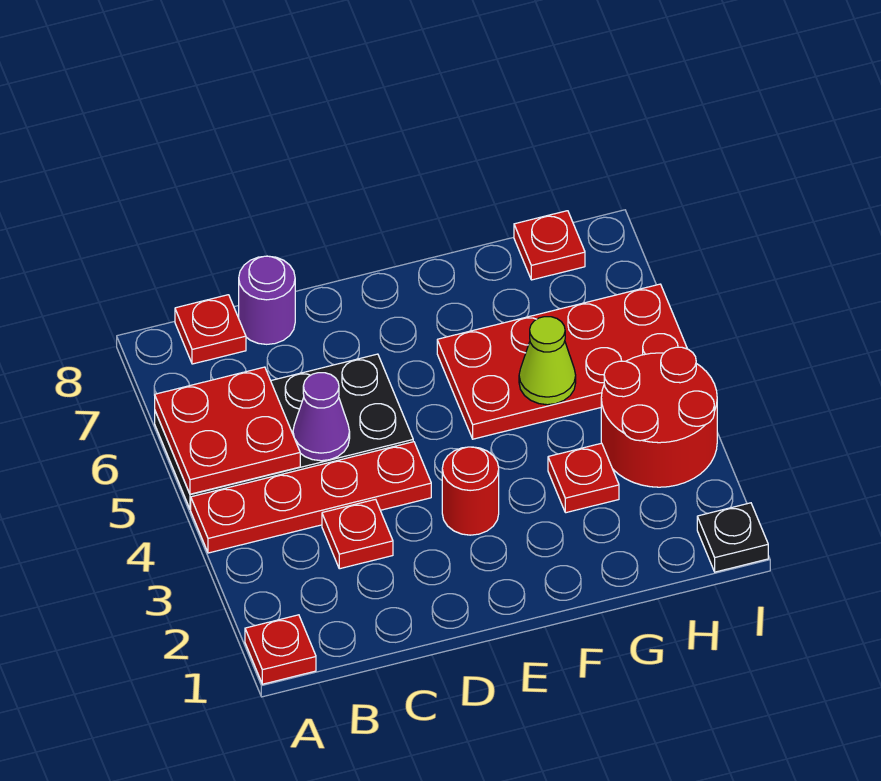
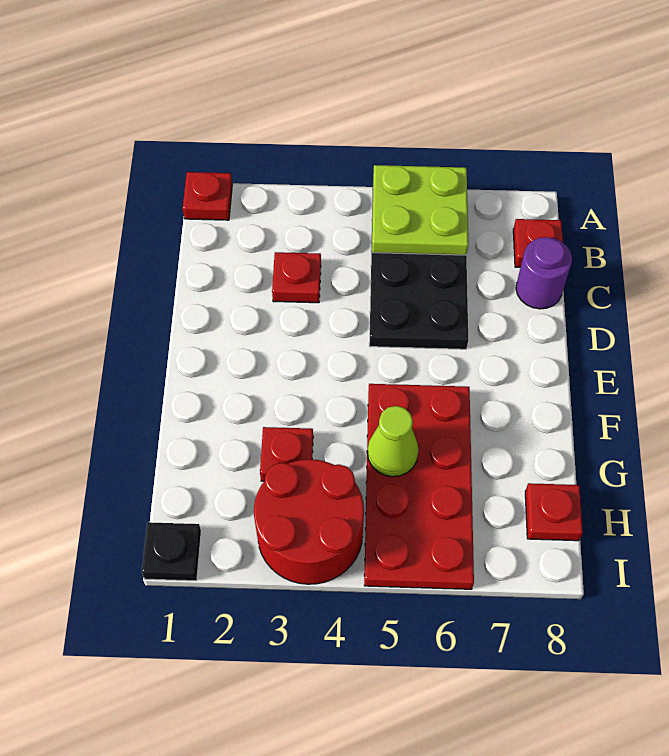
red 1x4 plate [191,442,431,553] -> none
red 2x2 plate [155,367,300,494] -> lime 2x2 plate [372,165,468,255]
purple 1x1 cone [293,373,350,461] -> none
red 1x1 round brick [442,447,499,535] -> none

